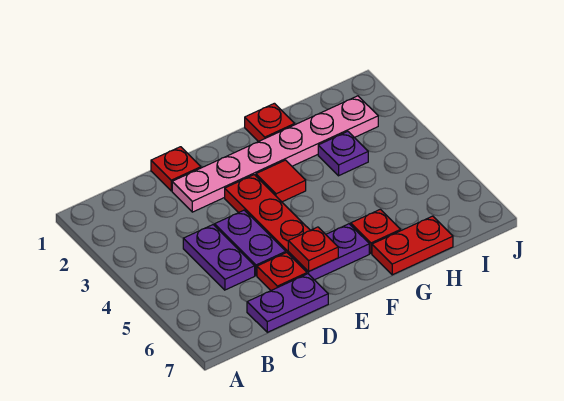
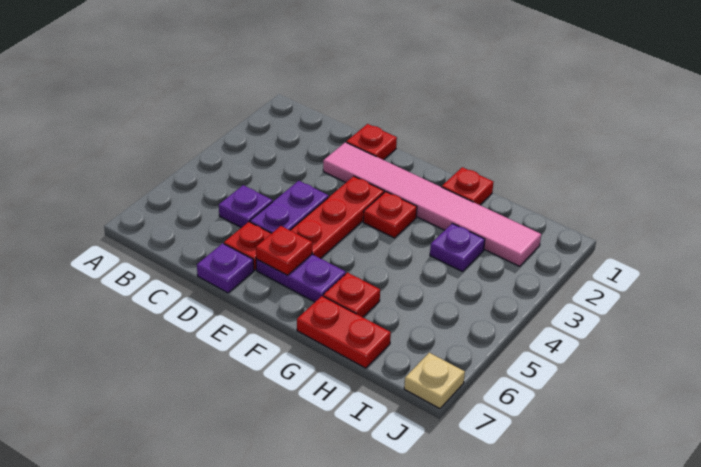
purple 1x2 plate [183,225,255,290] -> purple 1x1 plate [219,185,273,228]
purple 1x2 plate [247,274,328,332] -> purple 1x1 plate [197,243,254,293]
pink 1x6 plate [172,96,378,212] -> pink 1x6 tile [323,142,541,266]
red 1x1 tile [256,160,306,202] -> red 1x1 plate [363,192,417,238]
none -> tan 1x1 plate [404,353,465,409]

